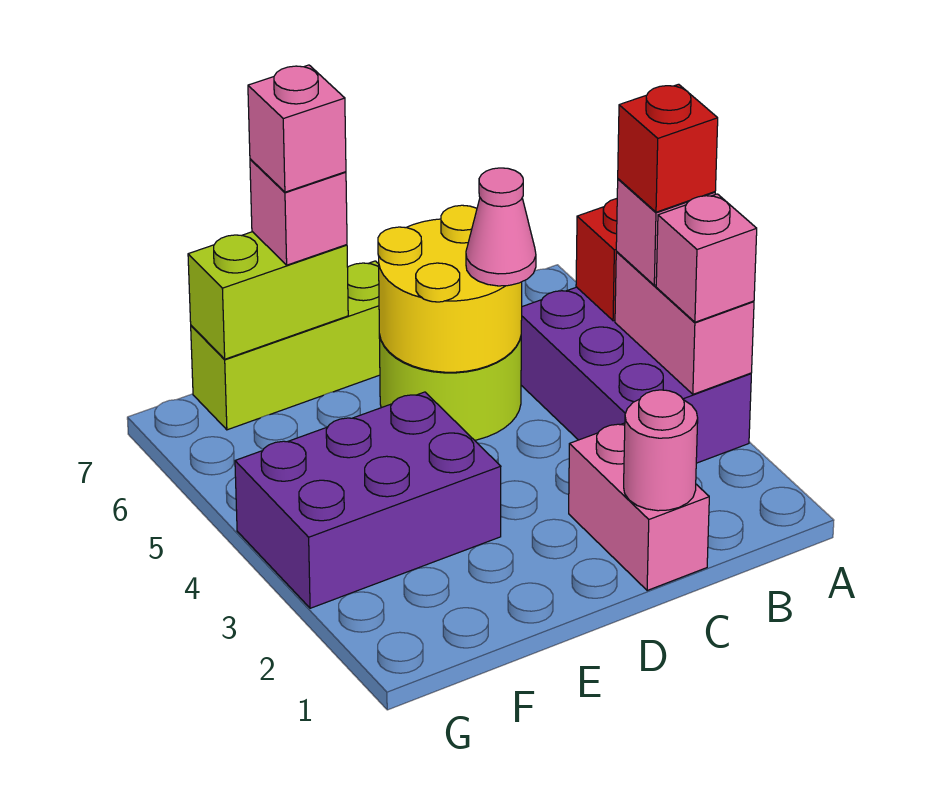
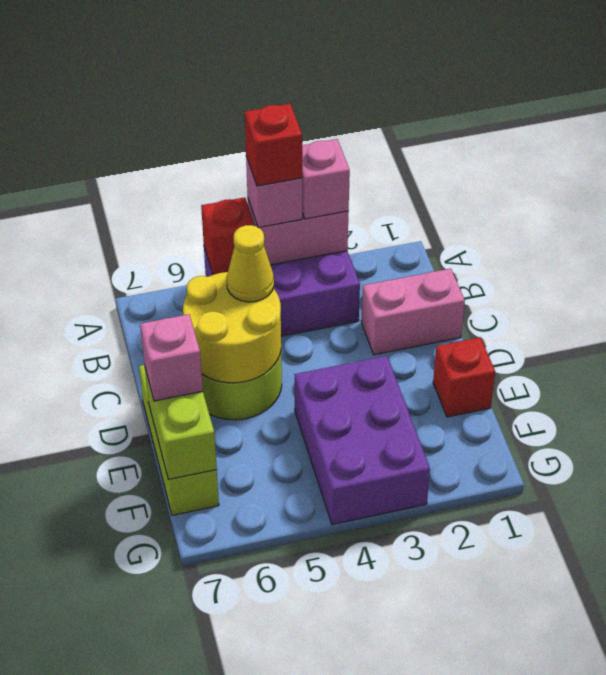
pink 1x1 round brick [624,390,698,511] -> none
pink 1x1 cone [466,168,536,286] -> yellow 1x1 cone [227,225,274,302]
none -> red 1x1 brick [433,337,495,417]
pink 1x1 brick [248,65,346,192] -> none

